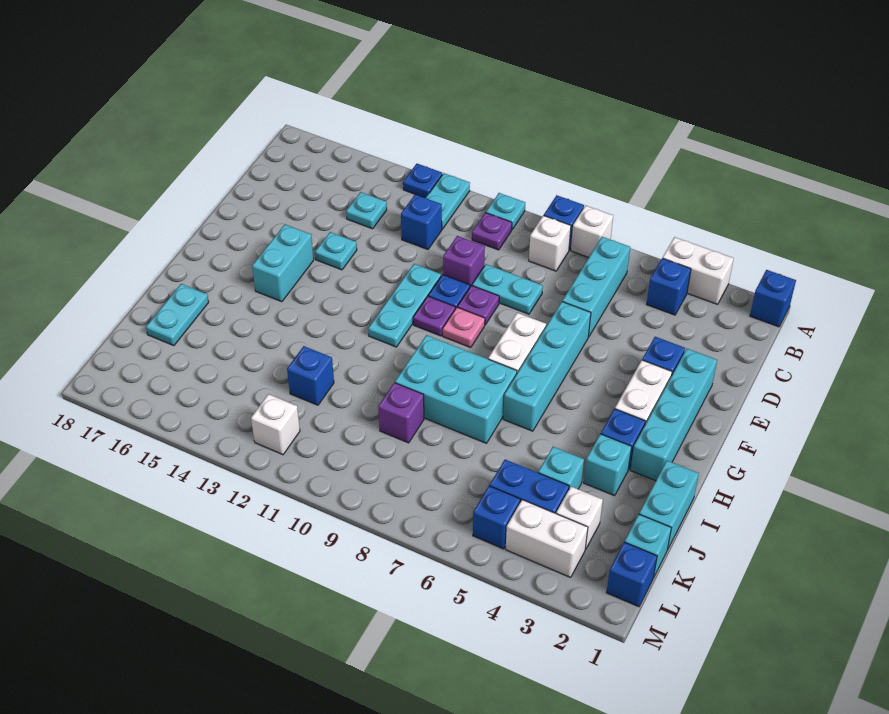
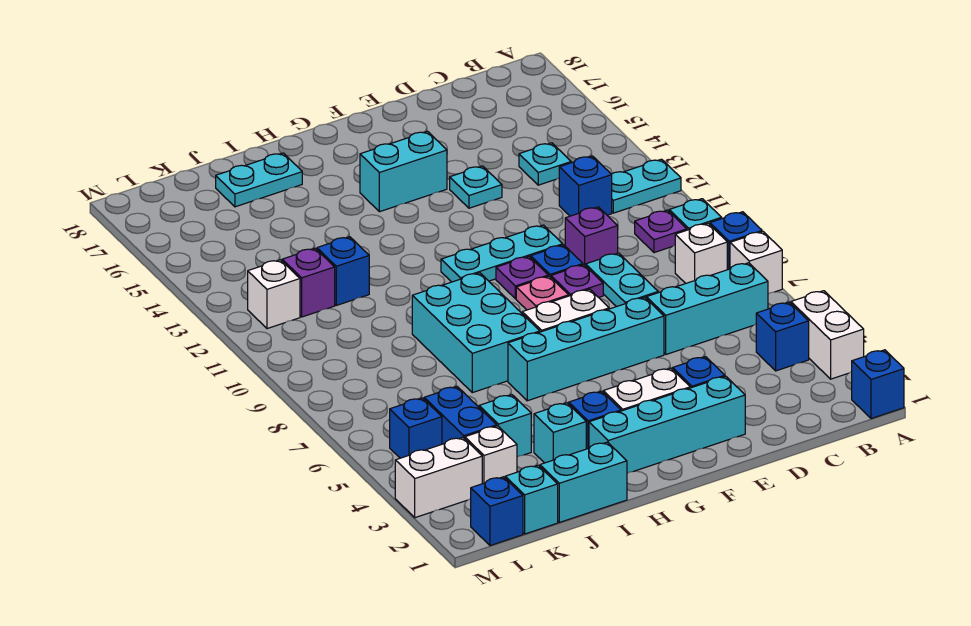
blue 1x1 plate [403,164,442,198] -> none
purple 1x1 brick [378,383,424,443] -> purple 1x1 brick moved to [282,248,335,317]
white 1x2 brick [506,500,588,577] -> white 1x2 brick turned to [395,438,482,518]

